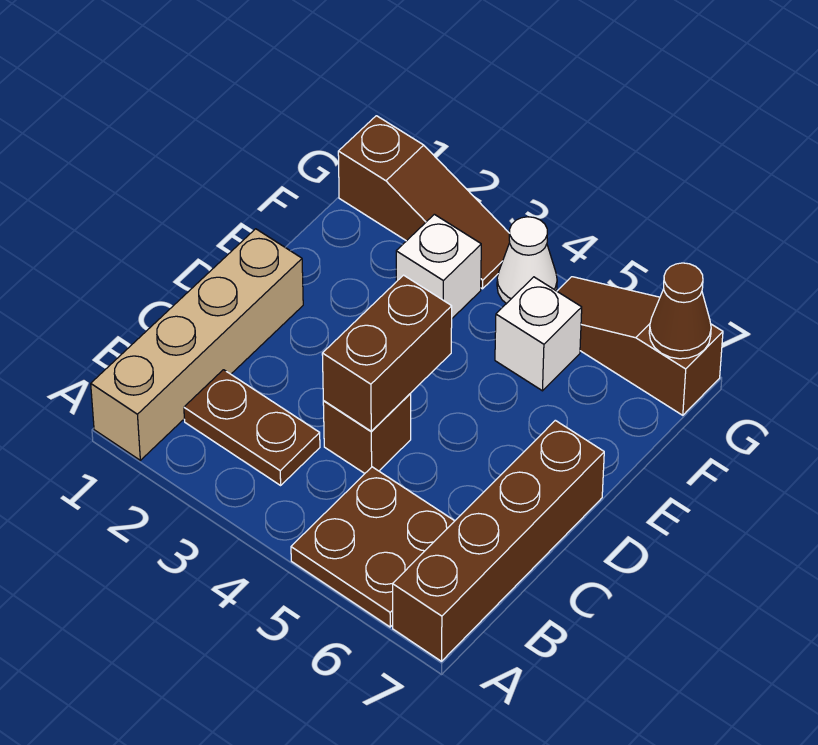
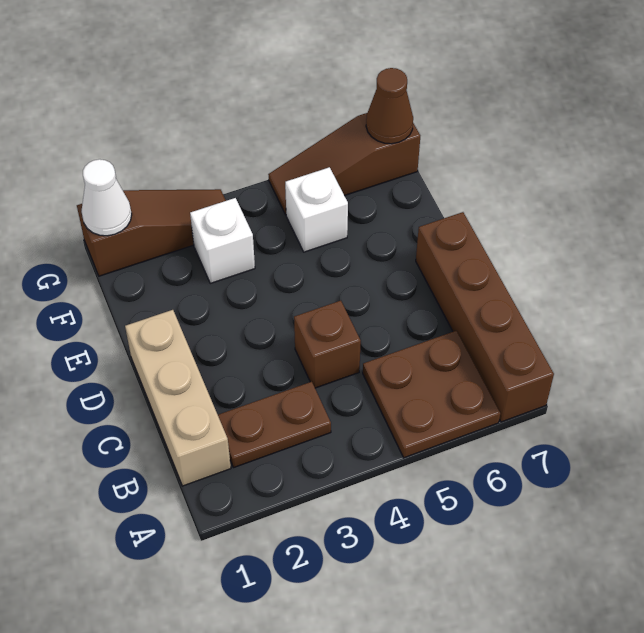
tan 1x4 brick [91,229,303,460] -> tan 1x3 brick [125,310,231,486]
brown 1x2 brick [322,275,452,431] -> none
white 1x1 cone [497,217,557,304] -> white 1x1 cone moved to [82,159,132,236]

